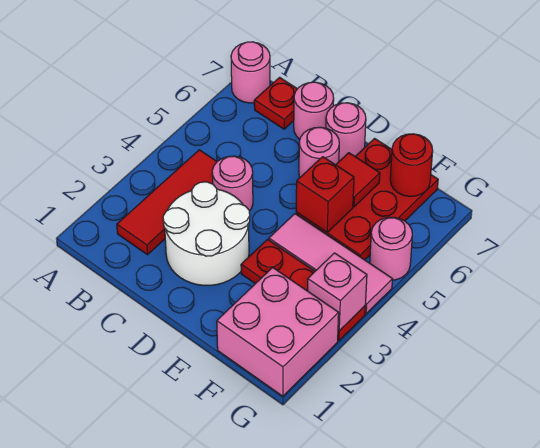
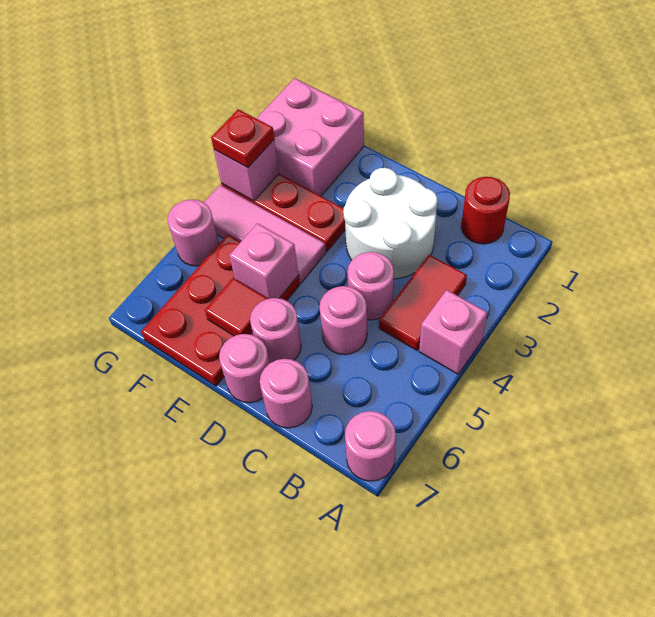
none -> pink 1x1 brick [419,290,488,374]
red 1x3 tile [117,150,217,255] -> red 1x2 tile [379,255,467,350]
red 1x1 plate [254,77,297,129] -> red 1x1 plate moved to [211,109,274,168]
none -> pink 1x1 round brick [319,286,367,355]
red 1x1 brick [296,157,354,232] -> pink 1x1 brick [229,223,298,299]
red 1x1 round brick [390,134,433,196] -> red 1x1 round brick moved to [461,177,510,244]

